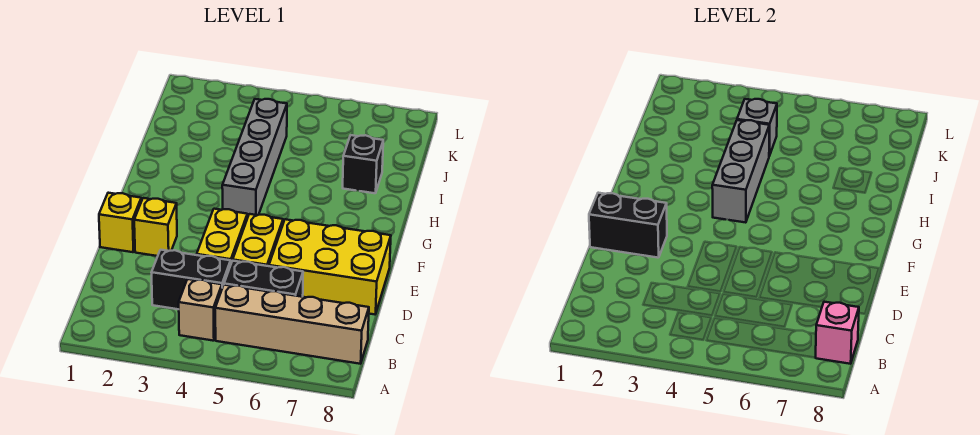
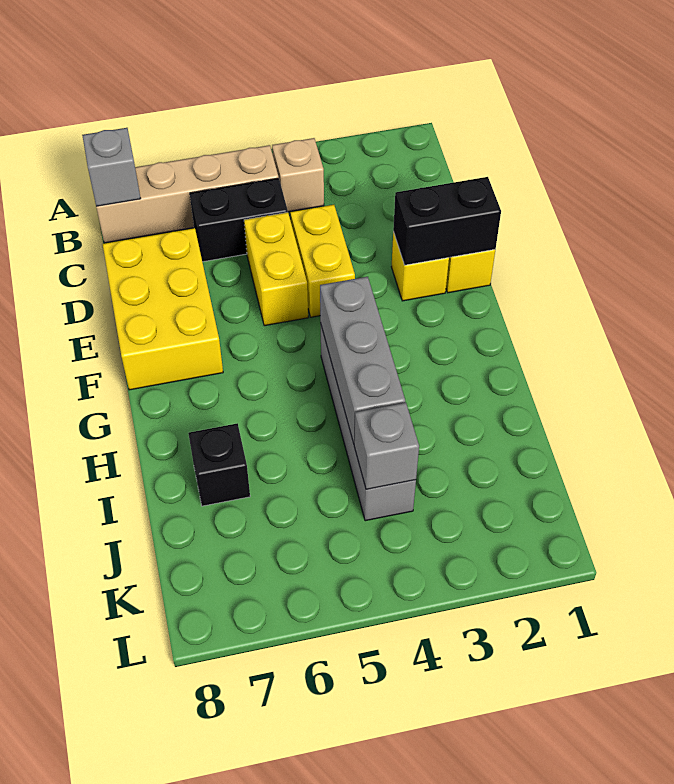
pink 1x1 brick [816,302,859,364] -> grey 1x1 brick [82,128,141,207]
black 1x2 brick [152,250,231,309] -> none
yellow 2x3 brick [269,219,391,314] -> yellow 2x3 brick turned to [103,228,223,390]

